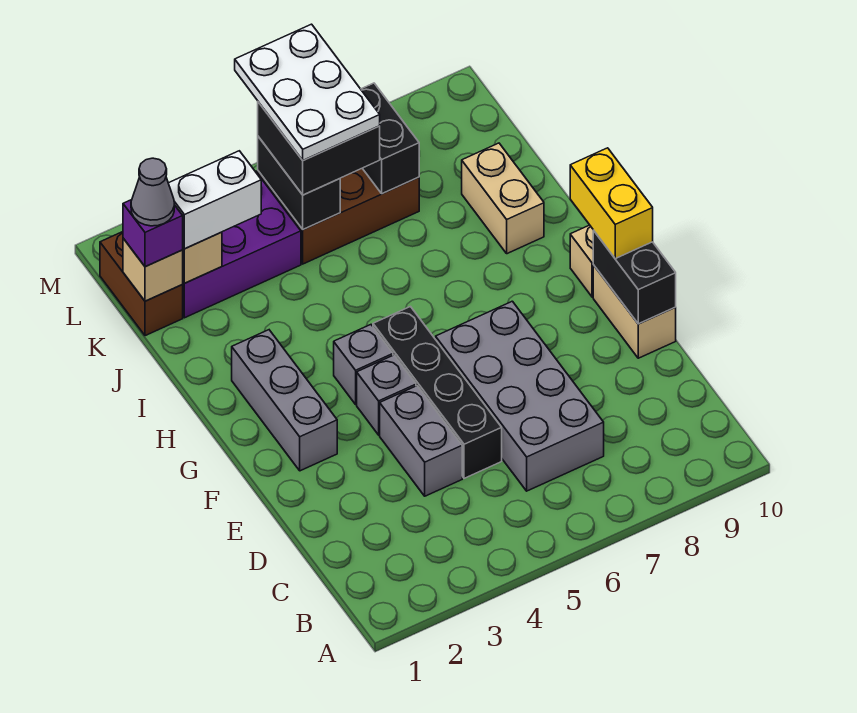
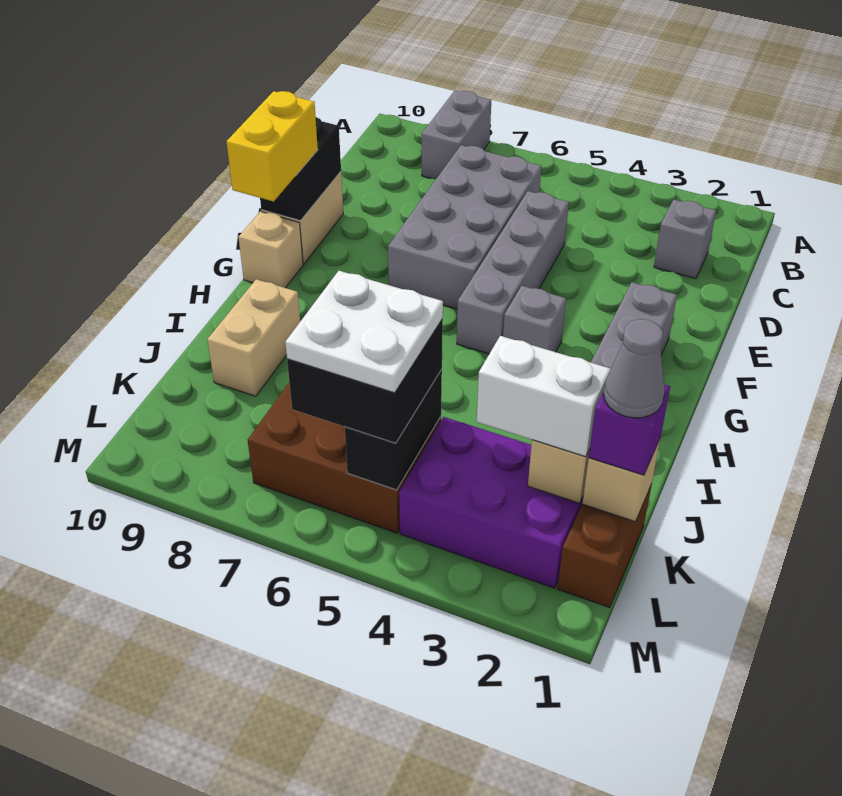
grey 1x2 brick [380,386,462,496] -> grey 1x2 brick moved to [422,91,491,179]
black 1x4 brick [373,307,502,478] -> grey 1x4 brick [457,191,569,354]
grey 1x1 brick [357,355,416,435] -> grey 1x1 brick moved to [654,200,716,279]
white 2x3 plate [235,24,380,160] -> white 2x2 plate [285,271,443,393]
black 1x2 brick [361,83,419,194] -> none

